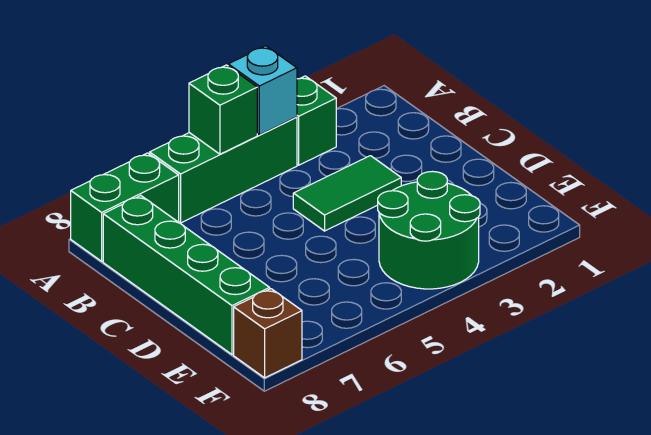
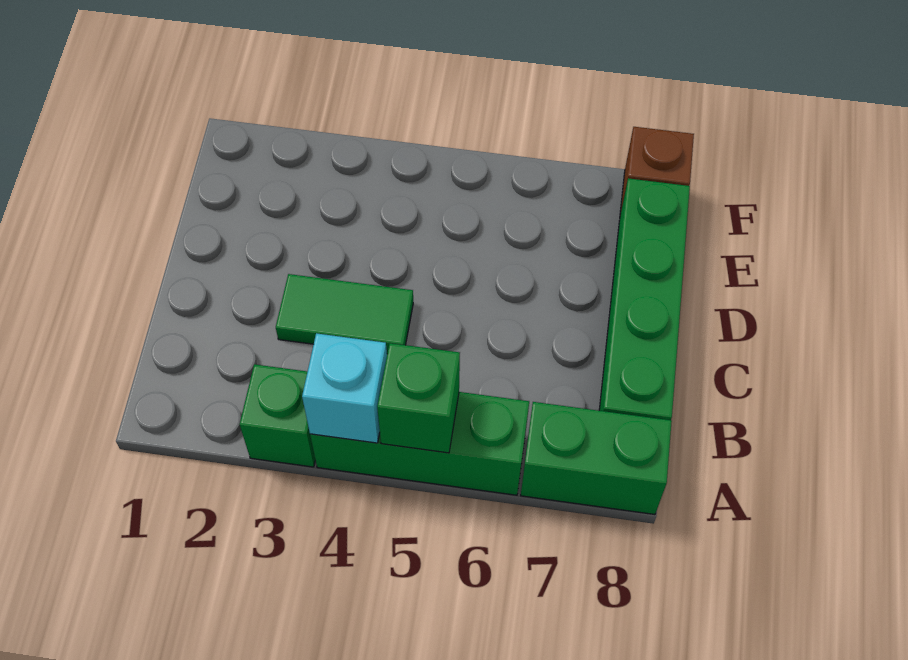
green 2x2 round brick [378,171,480,289] -> none

